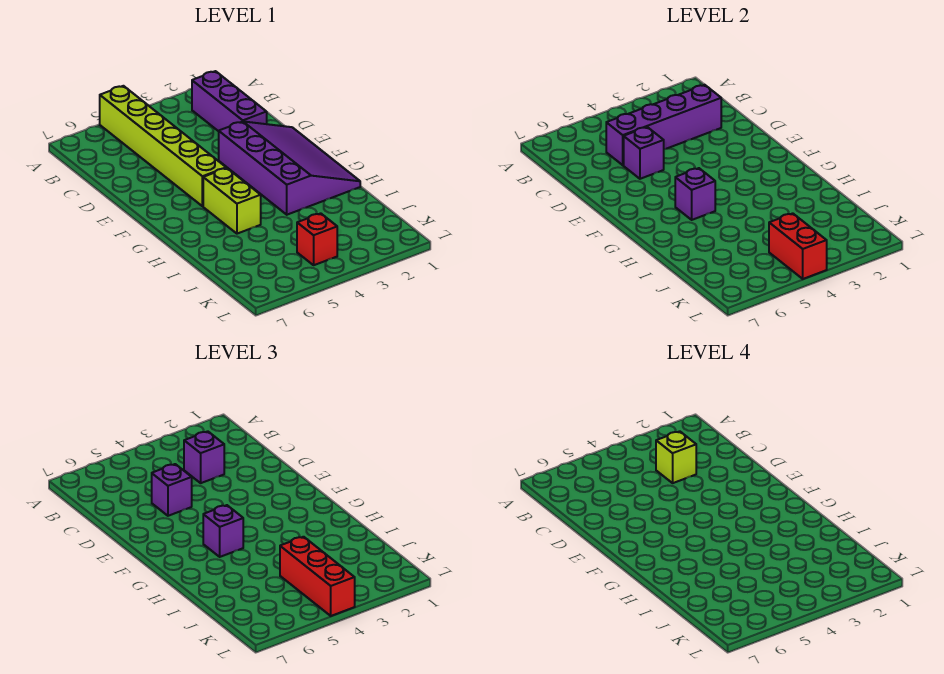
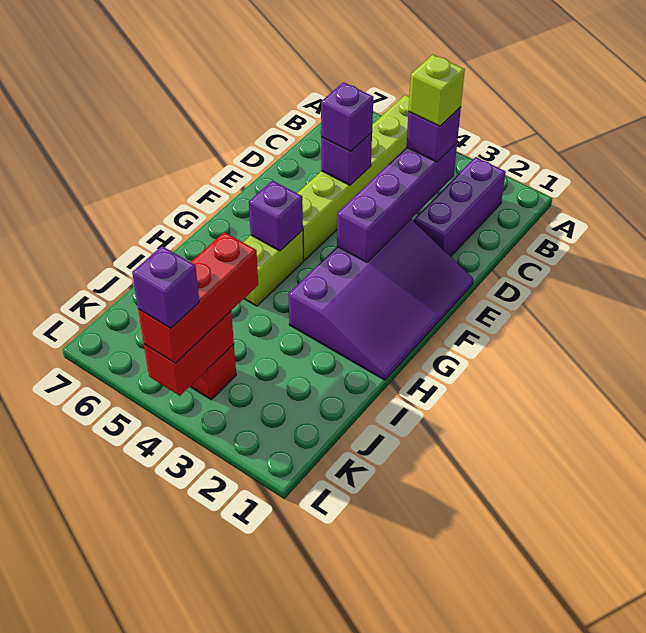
purple 1x4 brick [606,85,721,165] -> purple 1x4 brick turned to [337,143,457,262]
purple 1x1 brick [203,505,243,557] -> purple 1x1 brick moved to [132,246,199,328]

